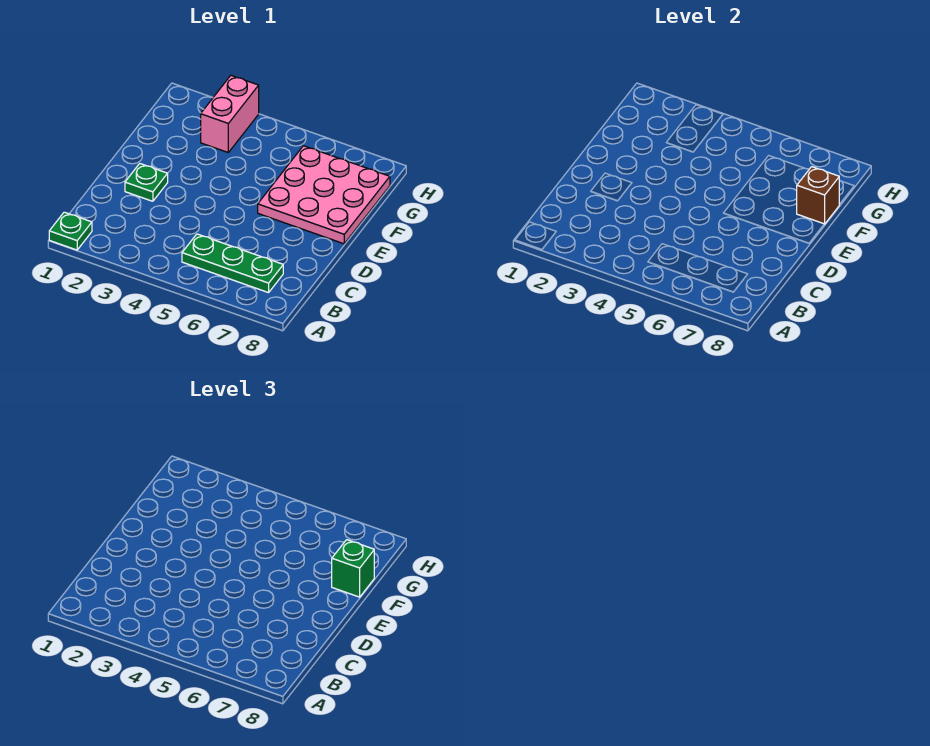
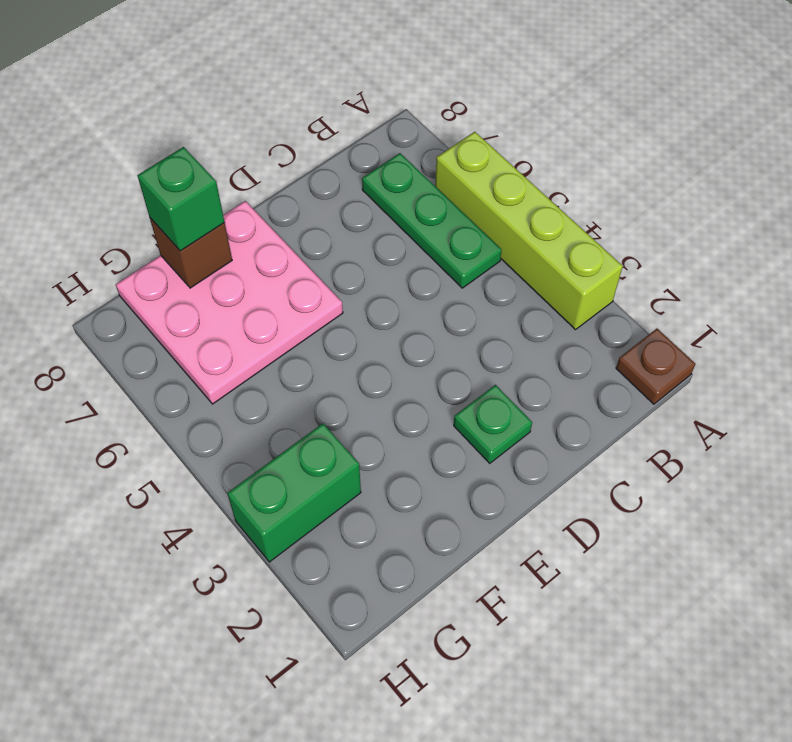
green 1x1 plate [49,212,92,250] -> brown 1x1 plate [616,329,695,404]
none -> lime 1x4 brick [435,132,623,330]
pink 1x2 brick [201,76,259,152] -> green 1x2 brick [227,423,361,562]

